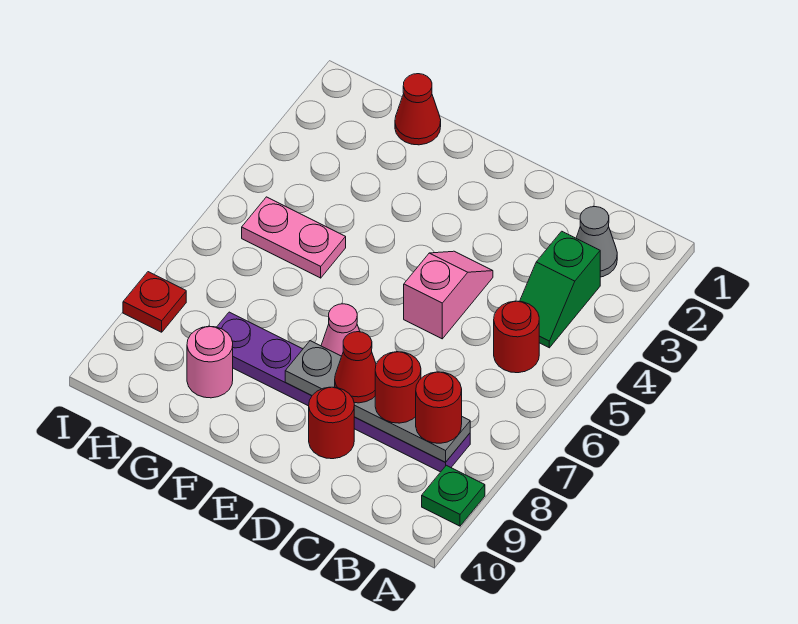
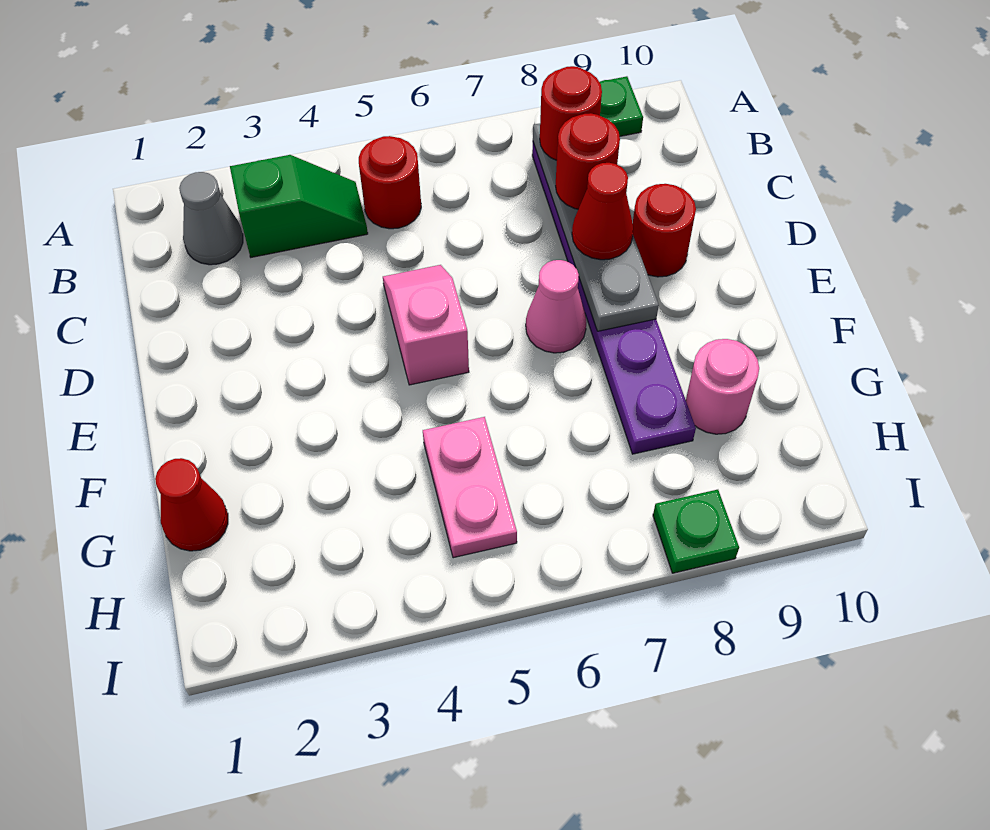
pink 1x2 slope [404,251,493,339] -> pink 1x2 slope turned to [383,265,469,385]
red 1x1 plate [123,272,186,332] -> green 1x1 plate [653,490,739,573]

